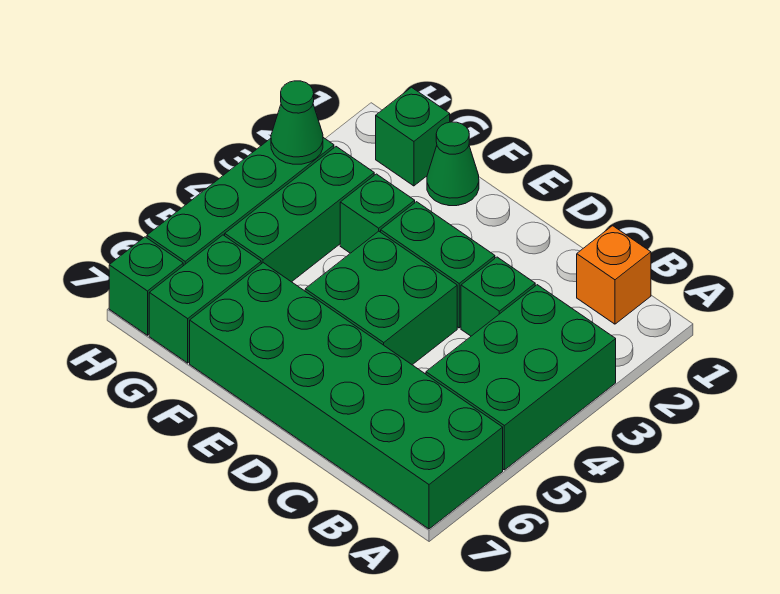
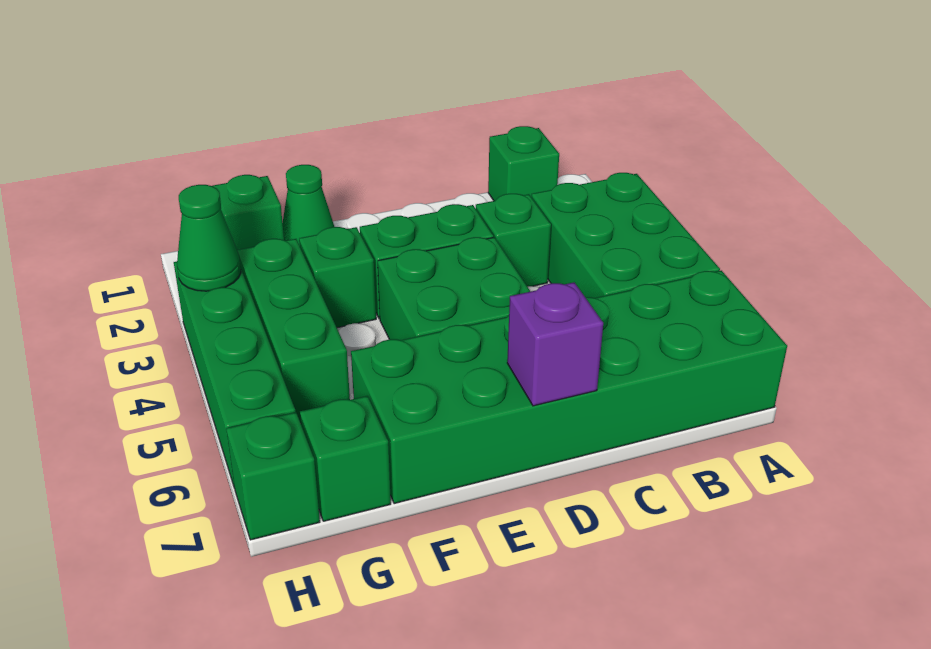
orange 1x1 brick [577,226,651,324] -> green 1x1 brick [488,126,559,201]
none -> purple 1x1 brick [507,282,603,406]
green 1x2 brick [149,235,261,363] -> green 1x1 brick [300,396,391,521]

